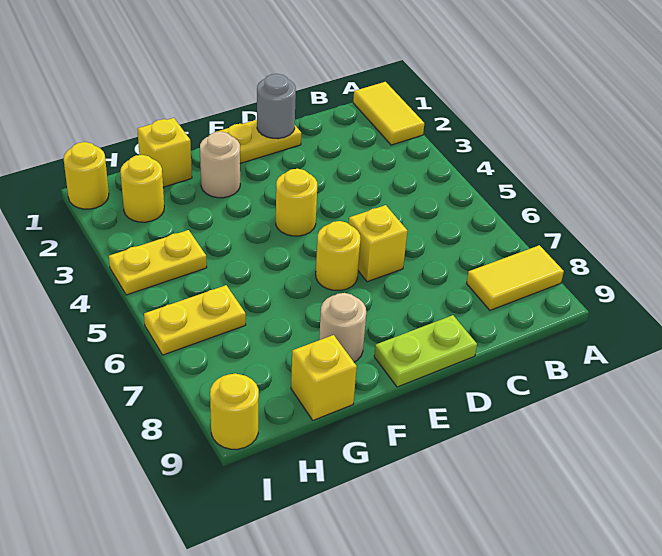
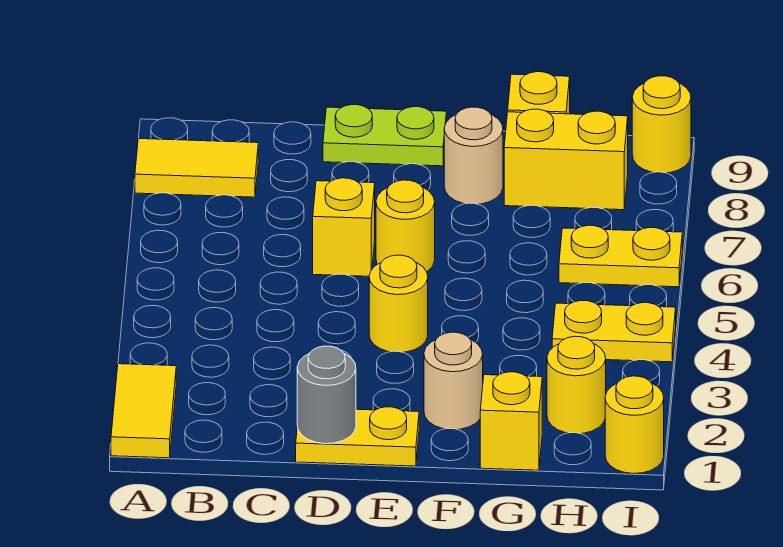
none -> yellow 1x2 brick [504,109,628,210]

